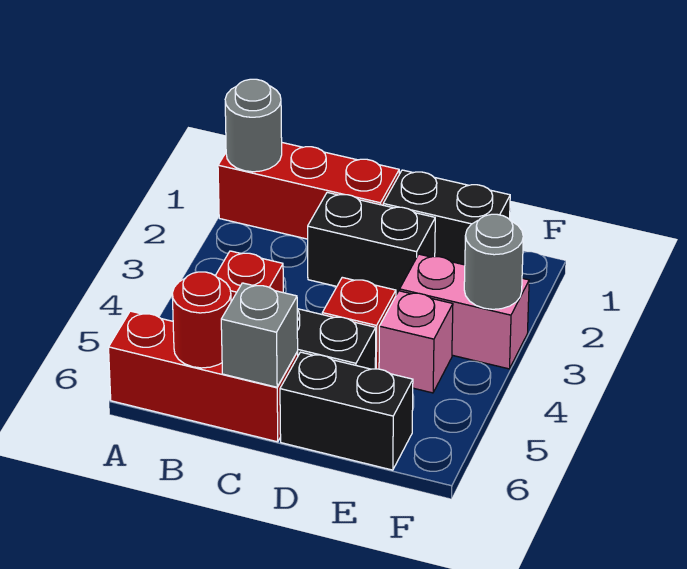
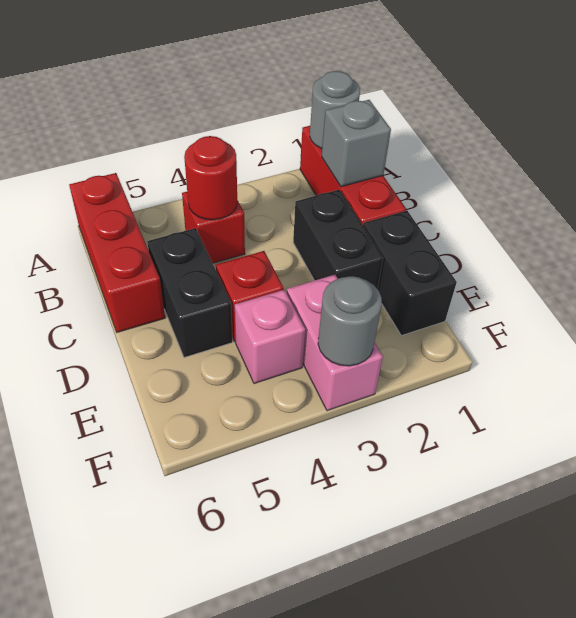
red 1x1 round brick [172,272,231,368] -> red 1x1 round brick moved to [184,136,237,220]
grey 1x1 brick [221,283,298,387] -> grey 1x1 brick moved to [322,100,391,187]
black 1x2 brick [280,352,413,470] -> none

